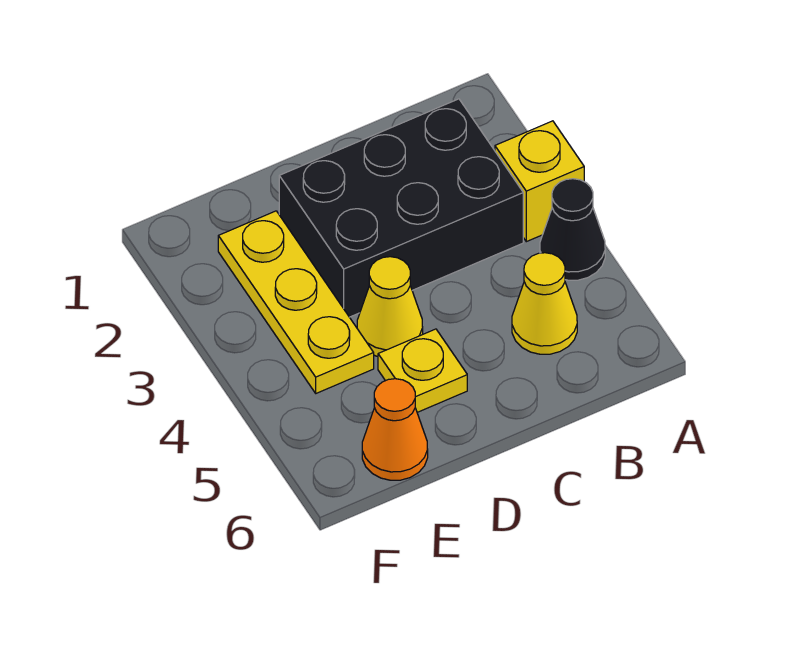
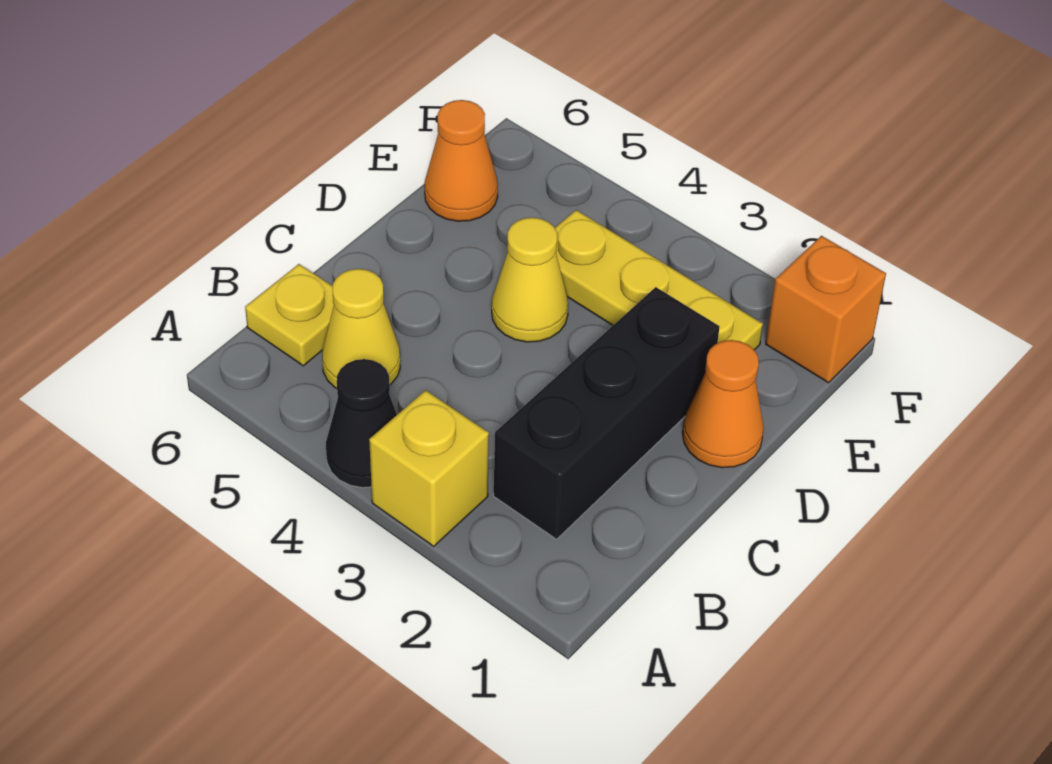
black 2x3 brick [279,99,523,317] -> black 1x3 brick [494,287,720,539]
none -> orange 1x1 cone [682,340,764,468]
yellow 1x1 plate [378,329,467,412] -> yellow 1x1 plate moved to [245,264,334,366]
none -> orange 1x1 brick [766,236,886,383]

